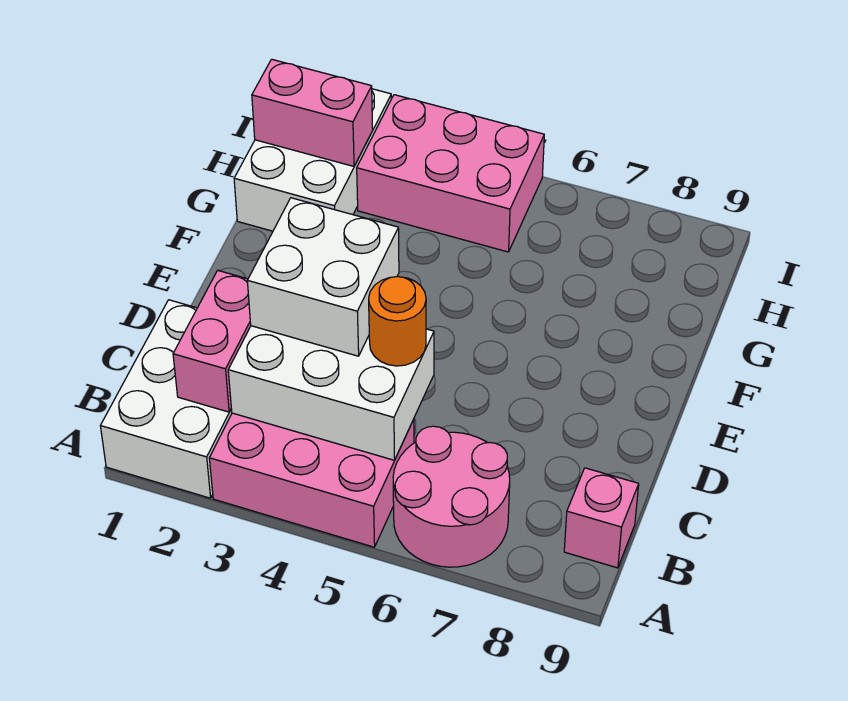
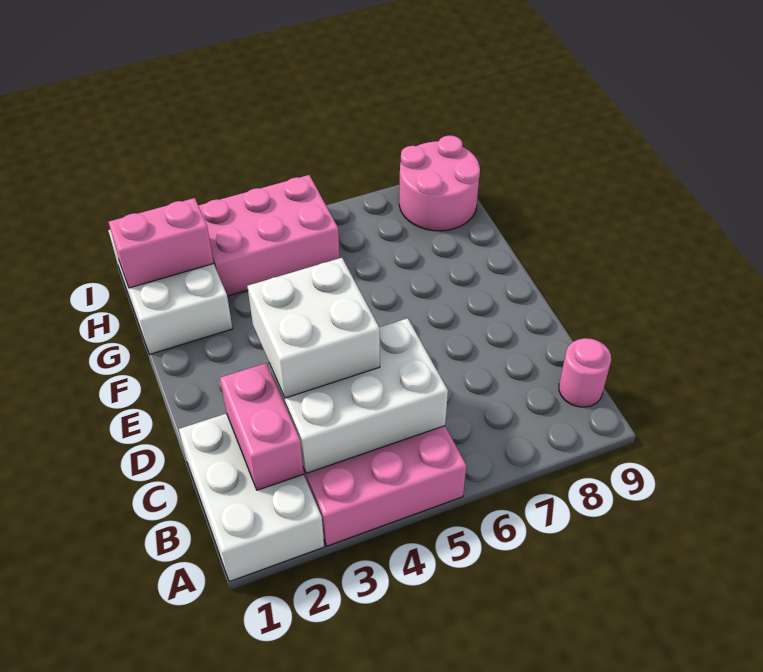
pink 2x2 round brick [393,426,510,567] -> pink 2x2 round brick moved to [399,135,480,231]
pink 1x1 brick [564,468,639,568] -> pink 1x1 round brick [559,338,611,407]
orange 1x1 round brick [369,277,426,366] -> none

